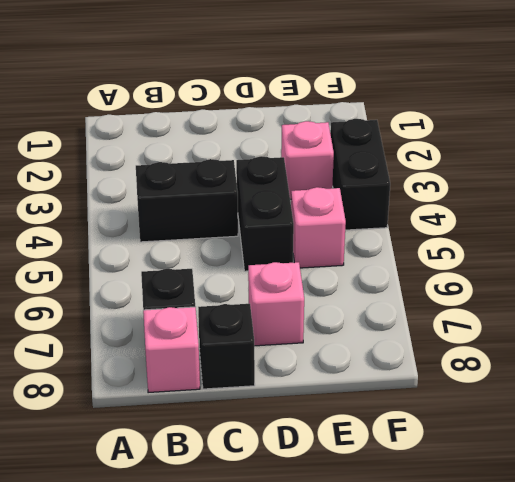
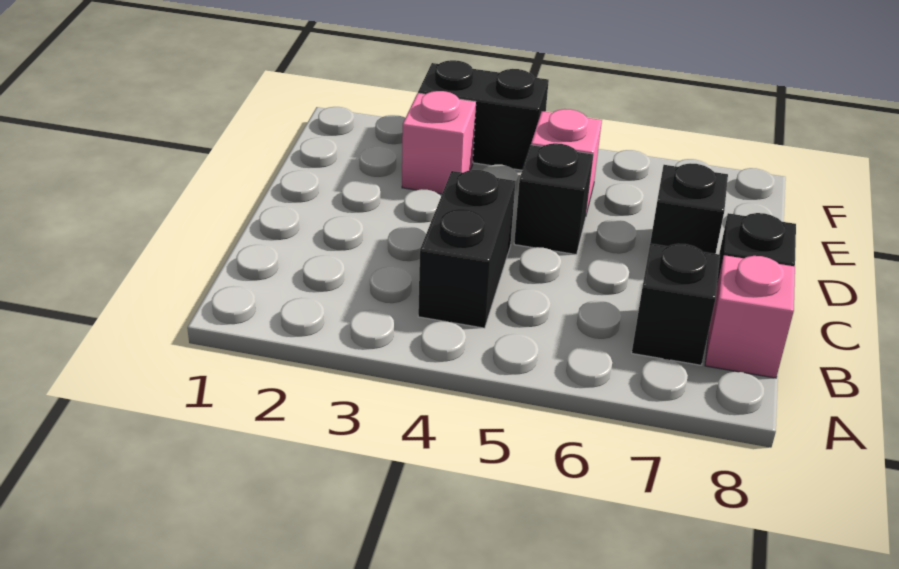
black 1x2 brick [236,156,294,271] -> black 1x1 brick [514,143,593,254]
pink 1x1 brick [248,262,304,346] -> black 1x1 brick [650,163,728,254]

